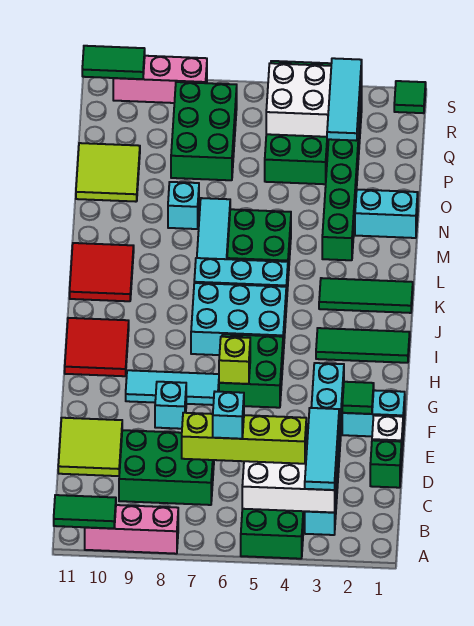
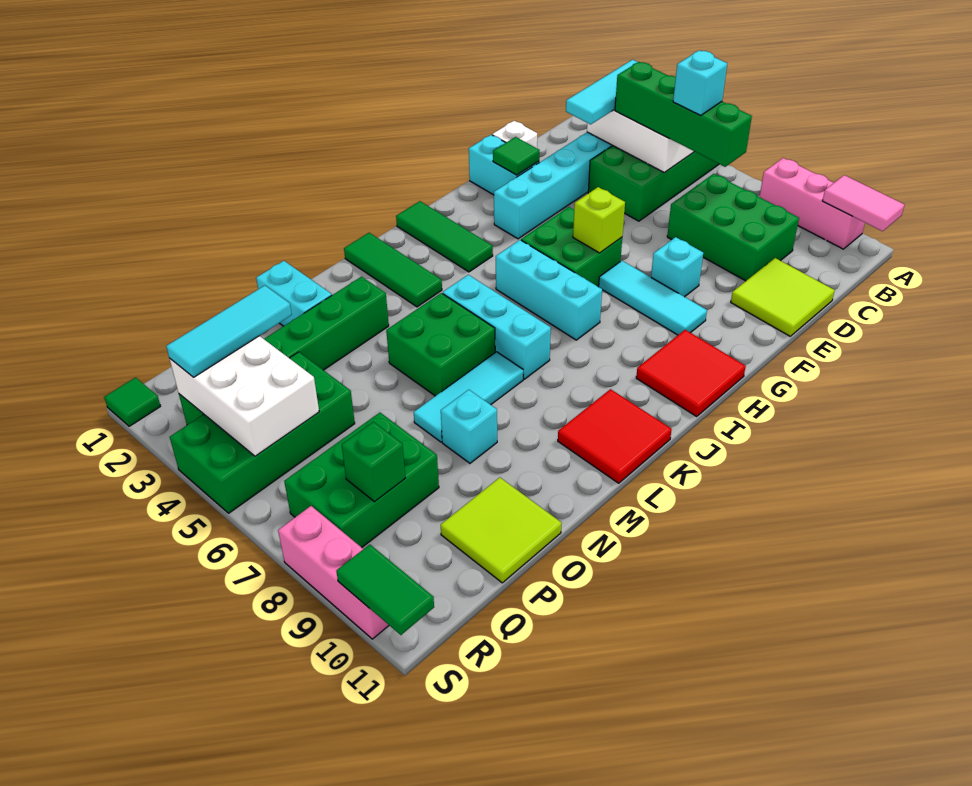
green 1x2 tile [54,495,116,529] -> pink 1x2 tile [823,175,904,231]
lime 1x4 brick [182,413,306,464] -> green 1x4 brick [615,62,752,167]
green 1x1 brick [370,440,402,488] -> green 1x1 brick moved to [342,422,405,502]
cyan 2x3 brick [191,283,286,355] -> cyan 1x3 brick [496,240,602,340]

